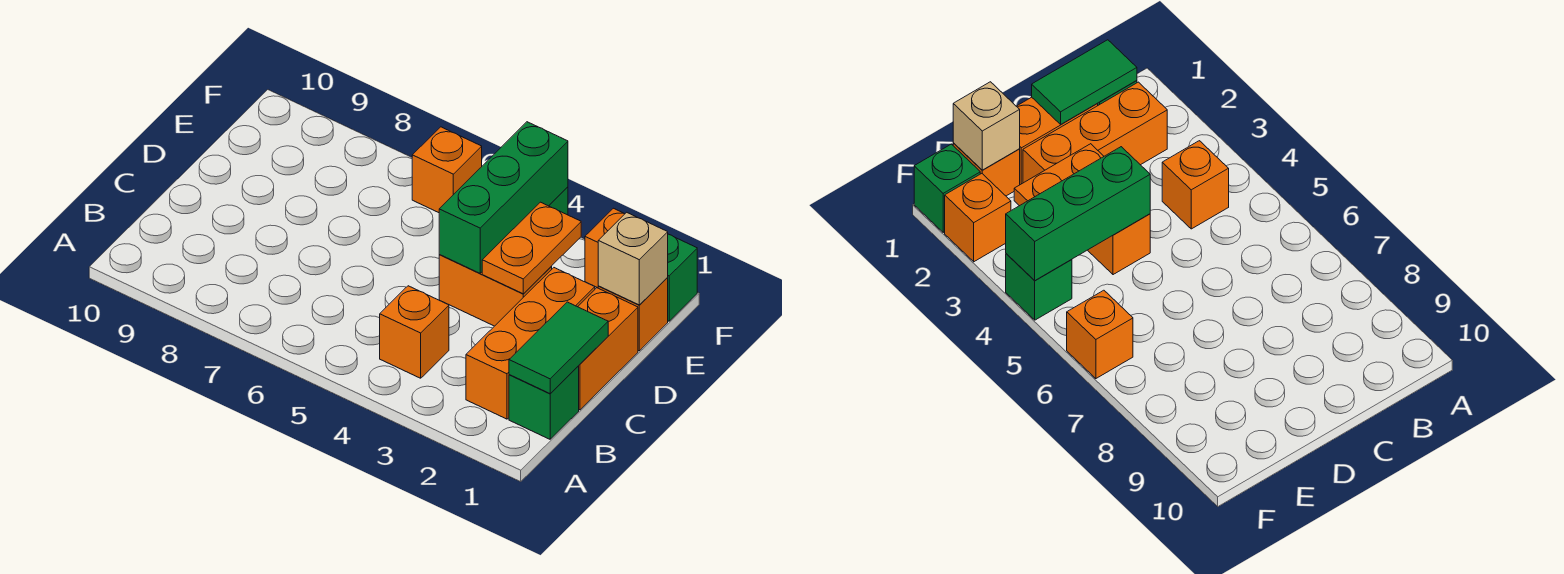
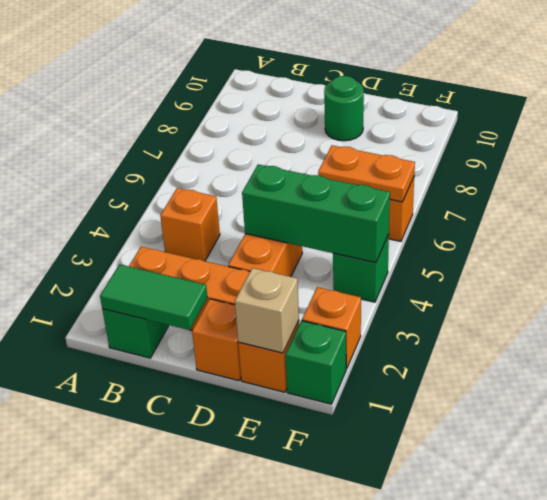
orange 1x2 brick [578,288,638,410] -> orange 1x1 brick [192,299,241,381]
orange 1x2 plate [482,202,581,294] -> orange 1x2 plate moved to [318,145,415,202]
none -> green 1x1 round brick [324,76,364,141]

